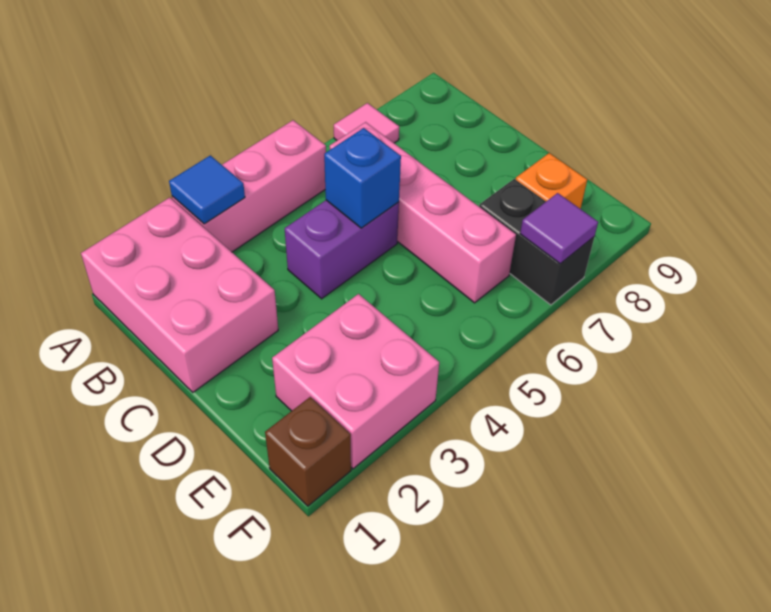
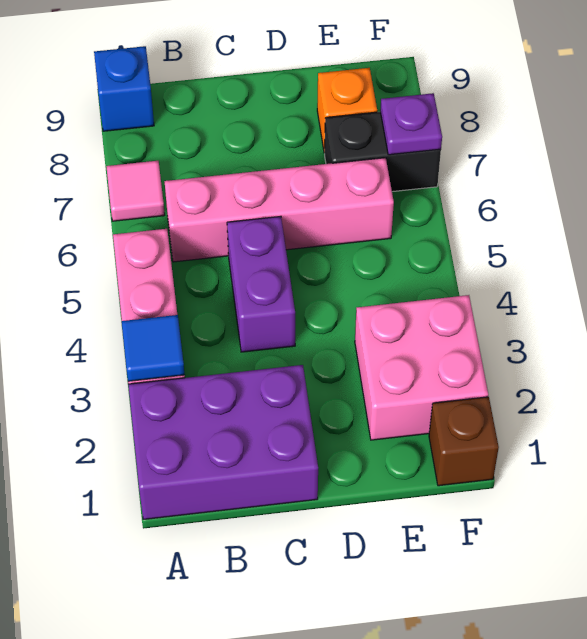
pink 2x3 brick [81,197,278,392] -> purple 2x3 brick [128,365,318,519]
blue 1x1 brick [324,128,401,228] -> blue 1x1 brick moved to [94,46,154,131]
purple 1x1 tile [520,193,598,264] -> purple 1x1 plate [380,93,442,155]

